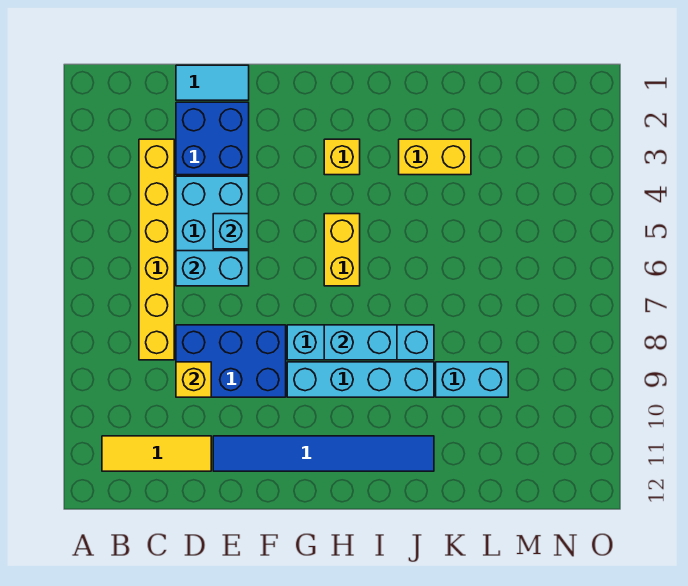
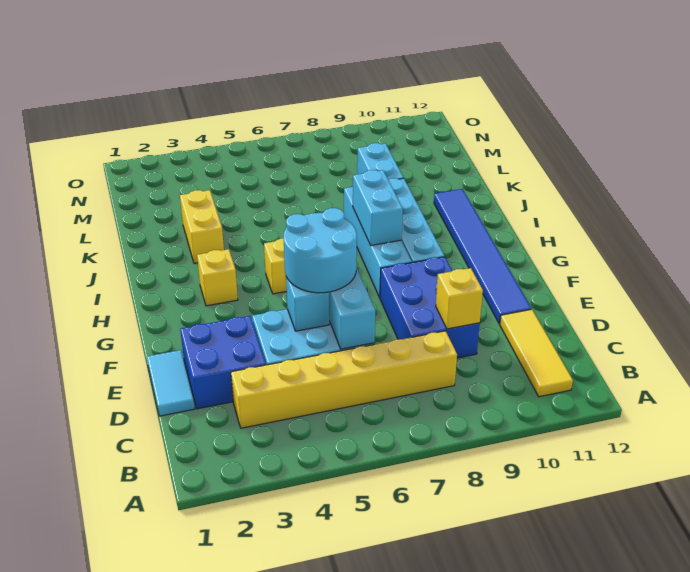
none -> cyan 2x2 round brick [284,208,357,293]

